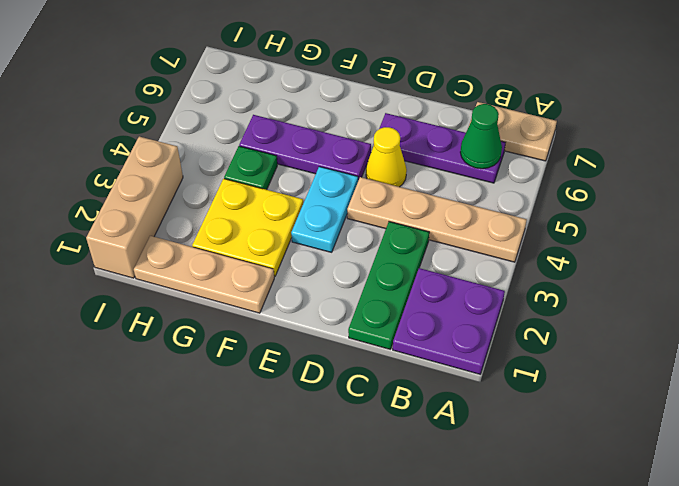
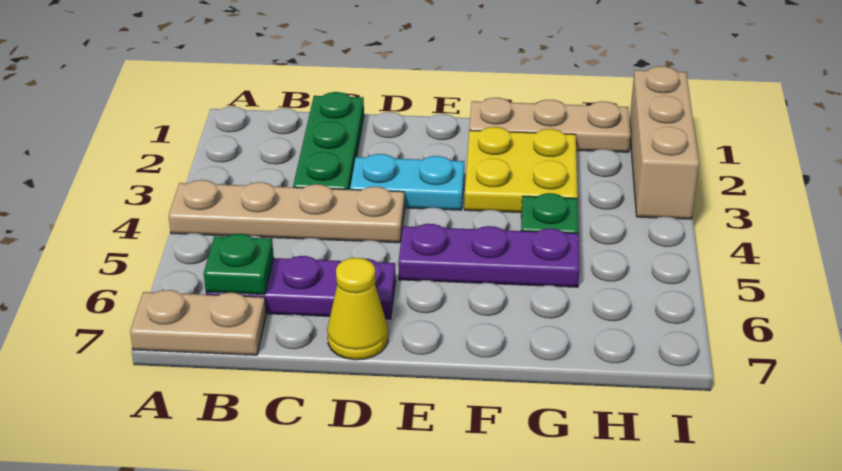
purple 2x2 plate [393,268,505,374] -> none
green 1x1 cone [460,104,502,169] -> green 1x1 plate [204,234,274,295]
yellow 1x1 cone [366,127,407,187] -> yellow 1x1 cone moved to [327,258,388,360]
cyan 1x2 plate [291,167,358,252] -> cyan 1x2 plate turned to [350,154,464,210]

